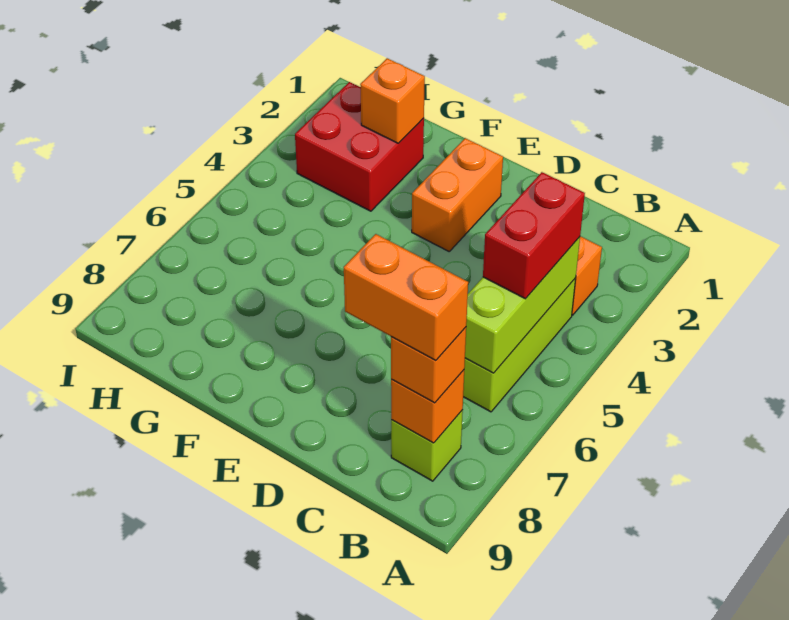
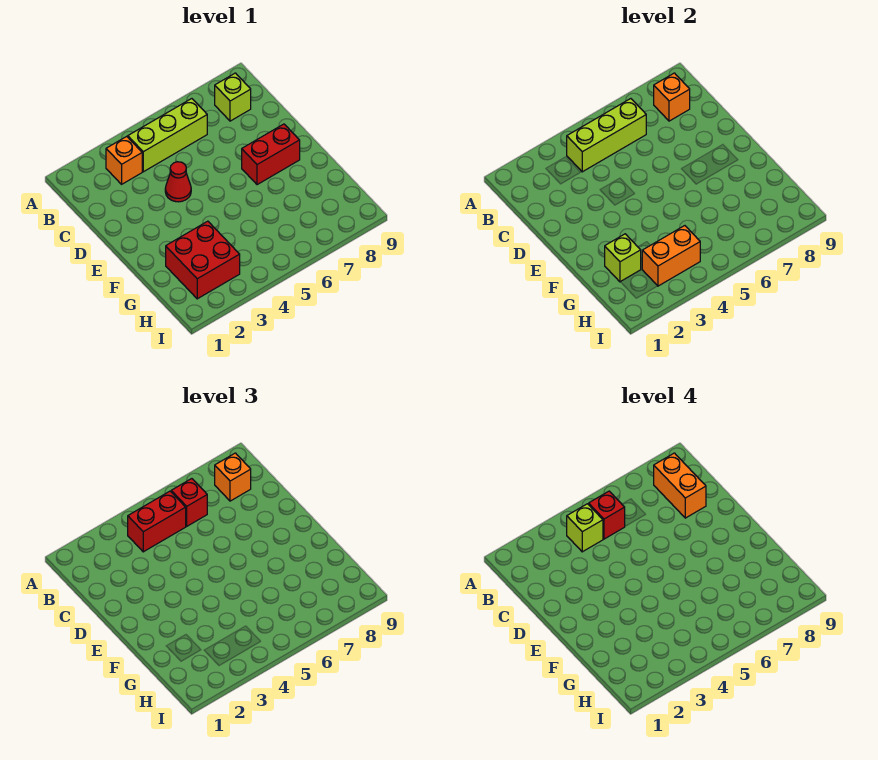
none -> lime 1x1 brick [567,504,603,552]
none -> red 1x1 brick [589,491,625,539]
none -> red 1x1 brick [171,479,207,526]
none -> red 1x1 cone [165,162,191,202]
orange 1x2 brick [412,138,503,251] -> orange 1x2 brick moved to [642,226,700,286]
none -> red 1x2 brick [242,124,300,185]
orange 1x1 brick [360,58,425,143] -> lime 1x1 brick [605,234,641,282]

